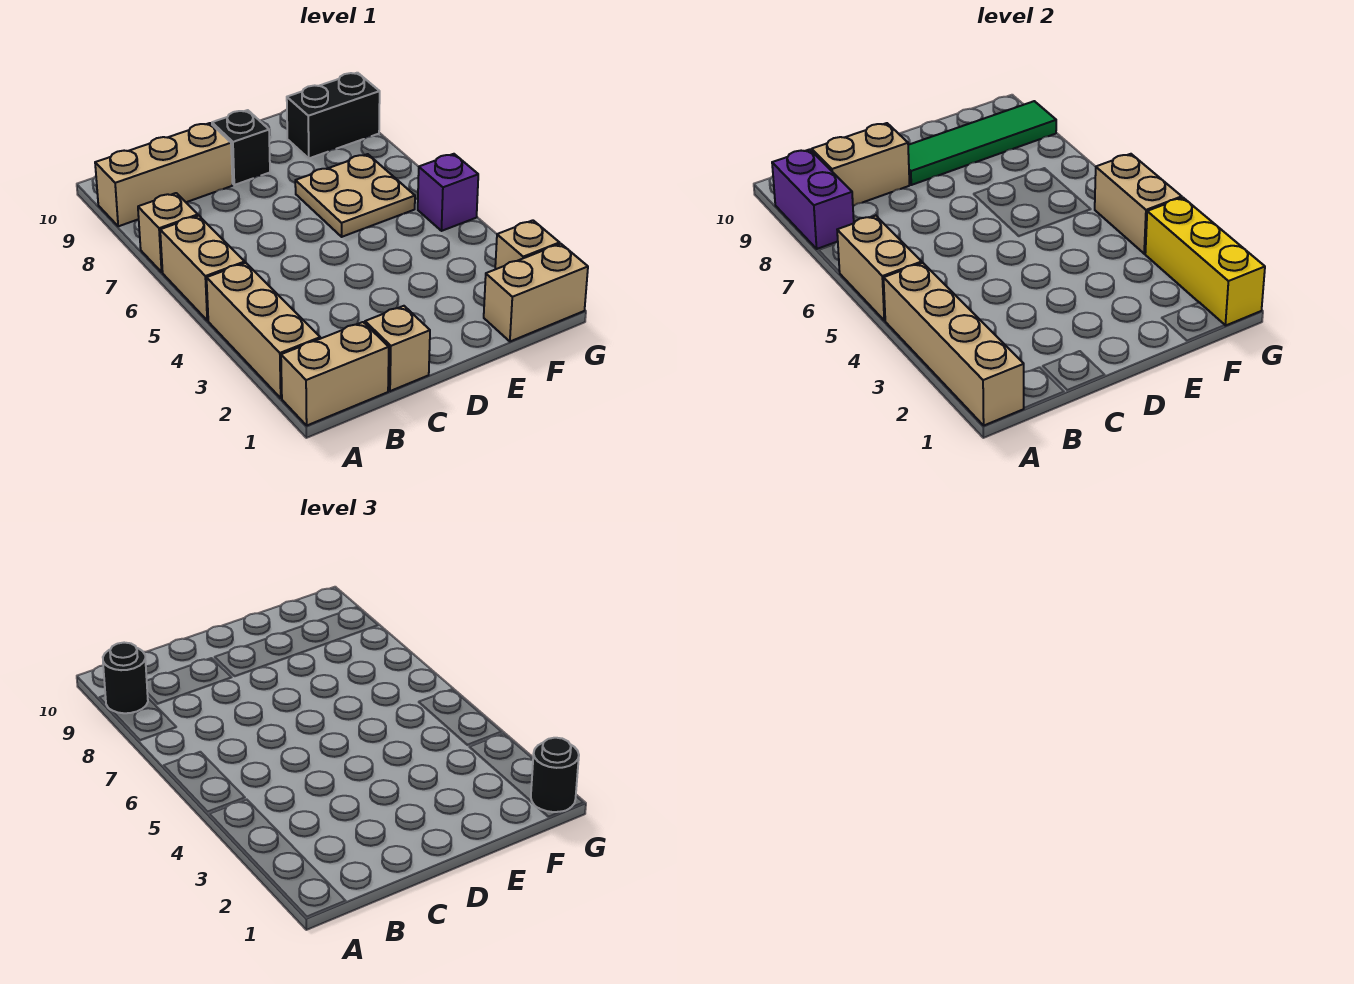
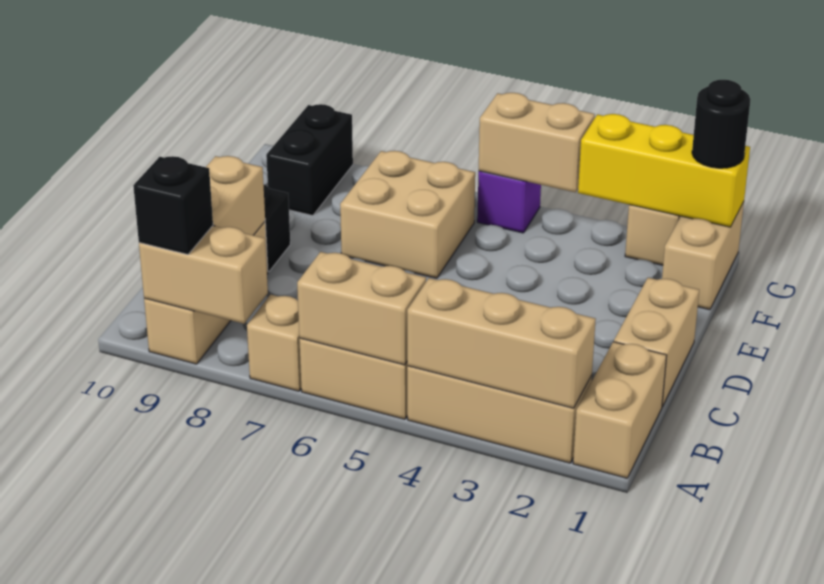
tan 1x4 brick [884,263,1024,425] -> tan 1x3 brick [407,278,596,408]
purple 1x2 brick [772,149,854,249] -> tan 1x2 brick [139,226,268,324]
black 1x1 round brick [103,643,148,713] -> black 1x1 brick [133,156,213,255]
tan 1x1 brick [365,306,430,391] -> tan 1x2 brick [614,278,699,407]
green 1x4 tile [908,101,1056,185] -> none
tan 2x2 plate [295,154,415,237] -> tan 2x2 brick [340,151,475,278]

